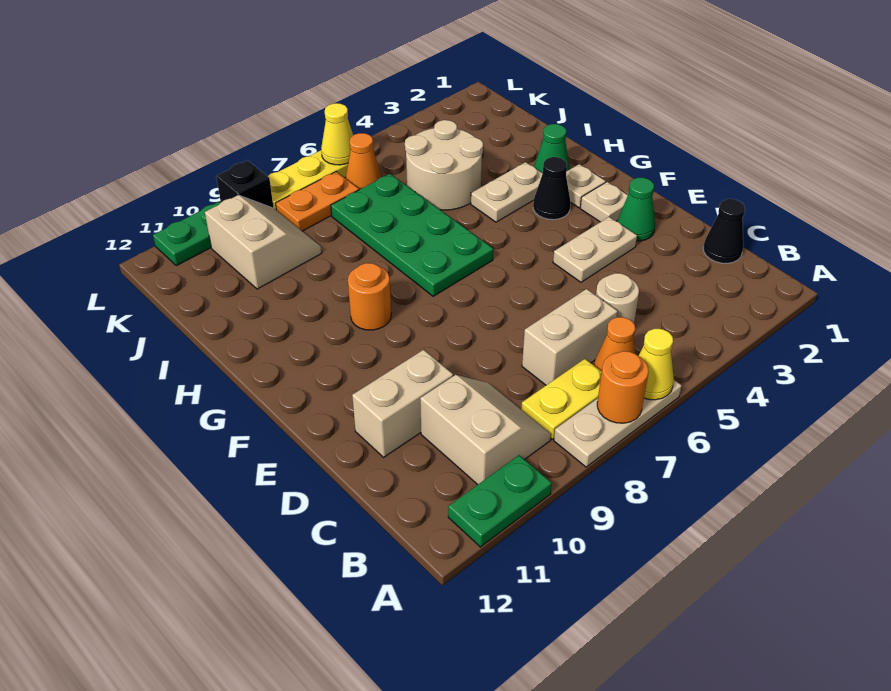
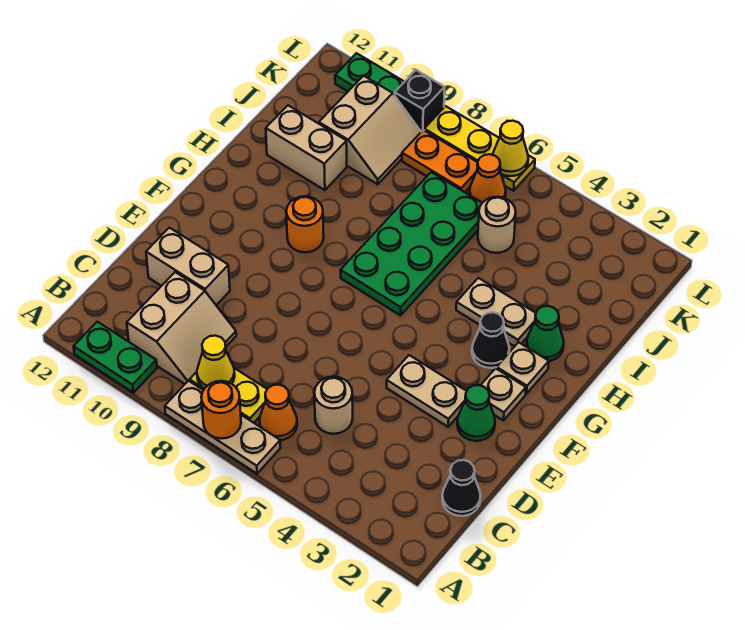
yellow 1x1 cone [639,329,674,400] -> yellow 1x1 cone moved to [197,336,235,389]
tan 1x2 brick [522,289,618,385] -> tan 1x2 brick moved to [266,105,347,190]
tan 2x2 round brick [405,120,483,210] -> tan 1x1 round brick [478,197,516,253]

